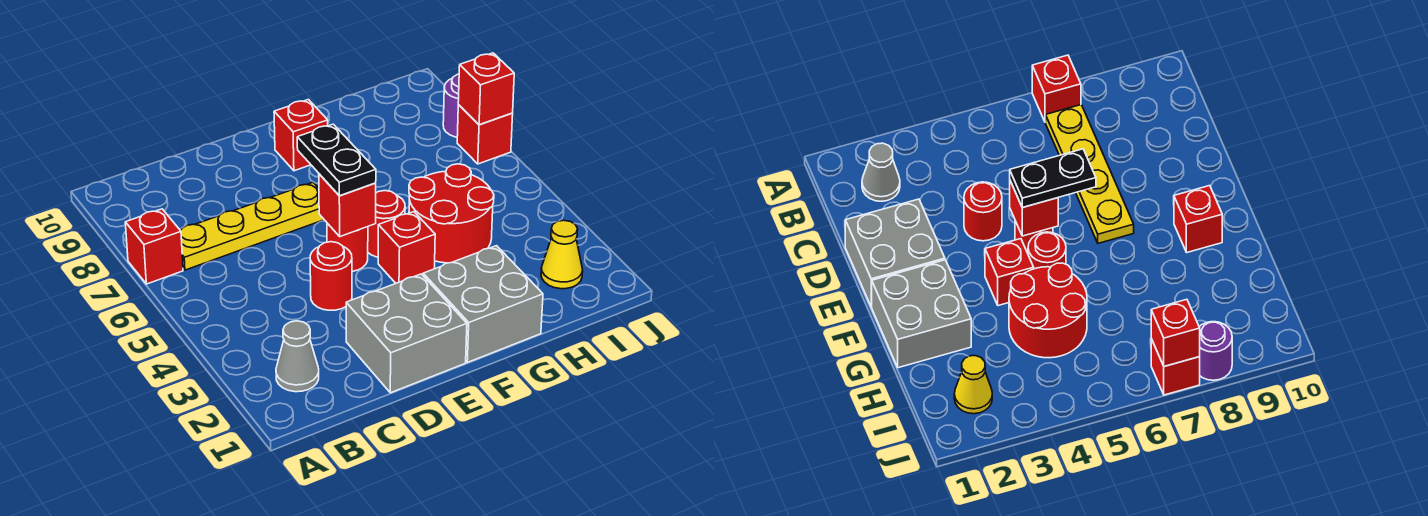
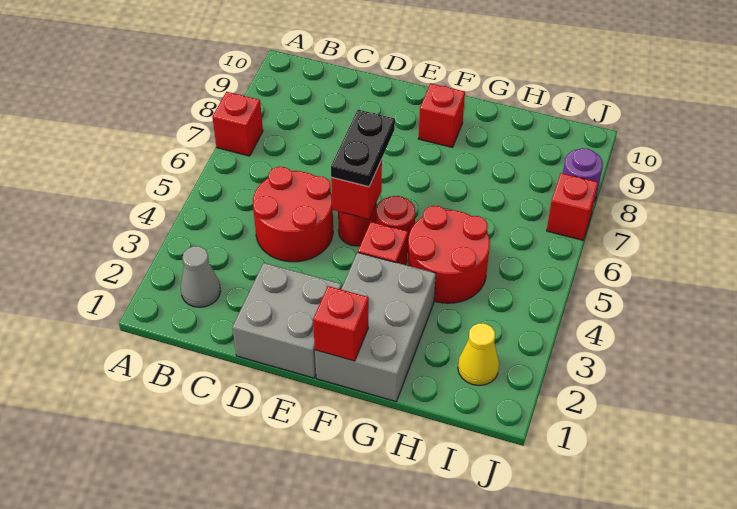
yellow 1x4 plate [180,183,324,270] -> none
red 1x1 round brick [310,242,352,310] -> red 2x2 round brick [253,167,333,262]
grey 2x2 brick [423,246,543,362] -> grey 2x3 brick [315,252,436,402]
red 1x1 brick [458,53,514,125] -> red 1x1 brick moved to [313,286,368,361]

